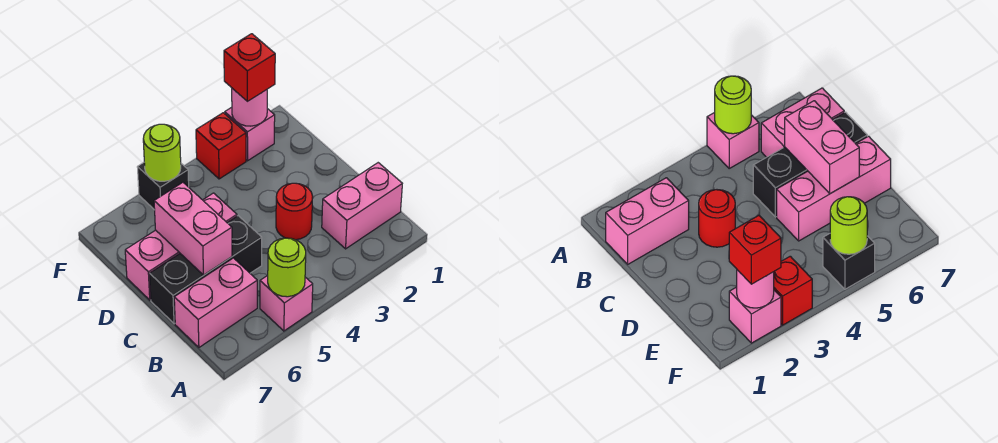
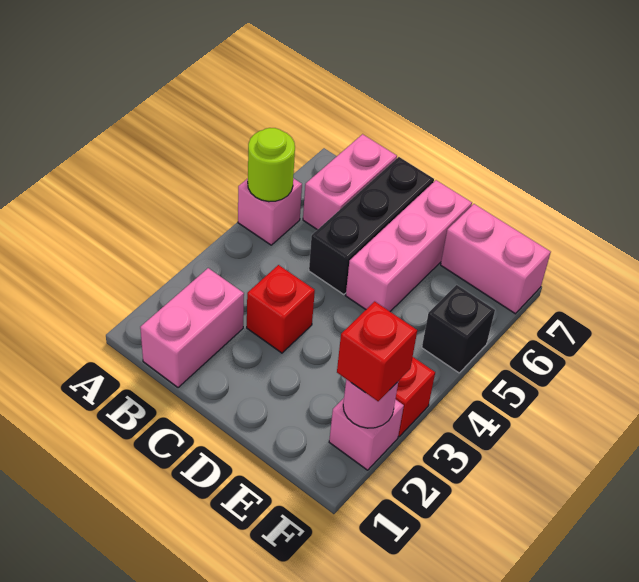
red 1x1 round brick [276,183,313,240] -> red 1x1 brick [247,265,315,353]
pink 1x2 brick [154,183,232,275] -> pink 1x2 brick moved to [441,204,551,314]
lime 1x1 round brick [143,124,181,181] -> none

